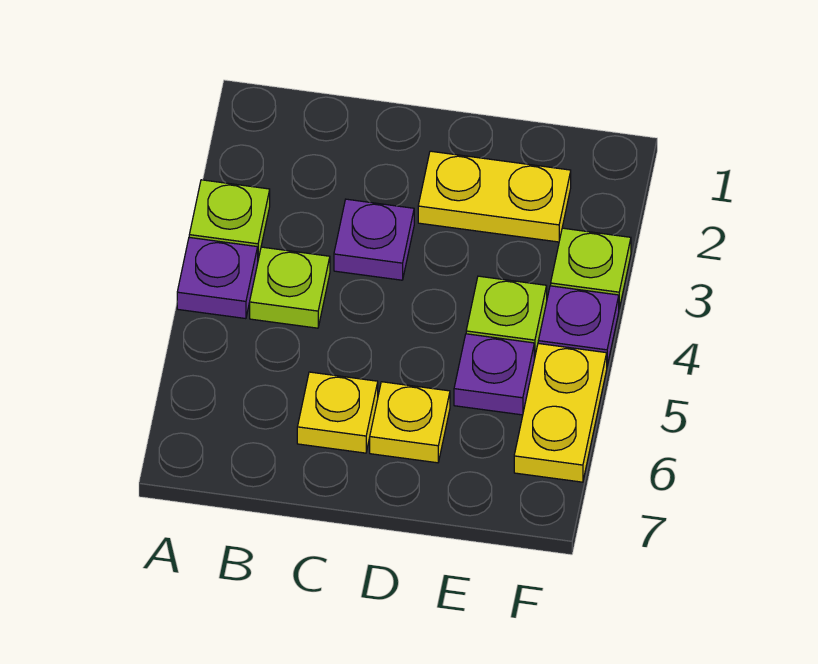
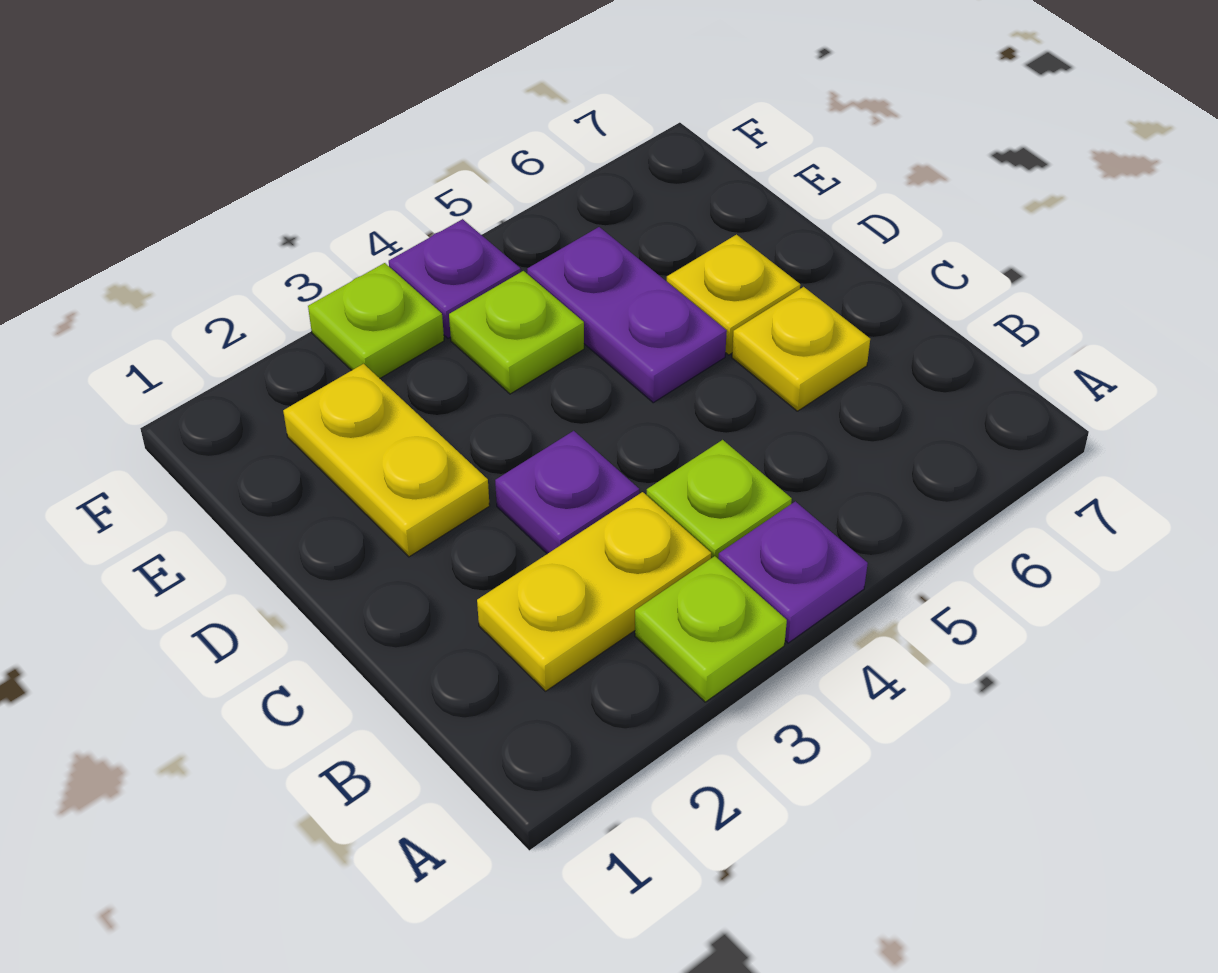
purple 1x1 plate [454,334,534,415] -> purple 1x2 plate [527,227,727,403]
yellow 1x2 plate [514,344,607,482] -> yellow 1x2 plate moved to [477,492,711,691]

